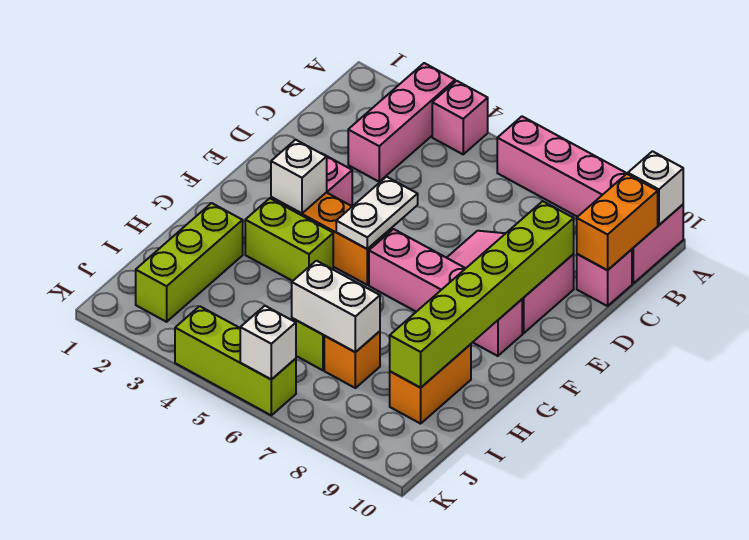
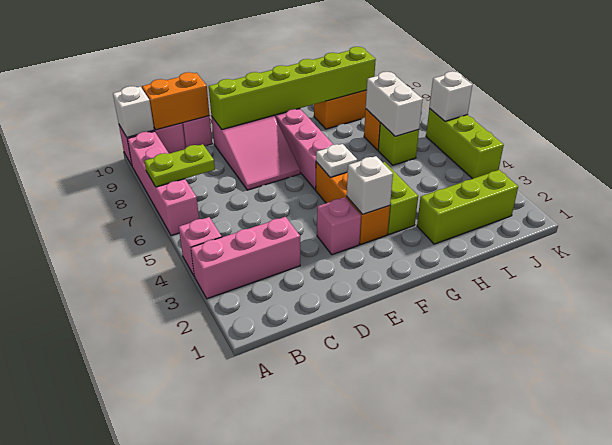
none -> lime 1x2 plate [144,144,215,187]
white 1x2 plate [336,177,418,249] -> white 1x1 plate [316,144,357,177]

